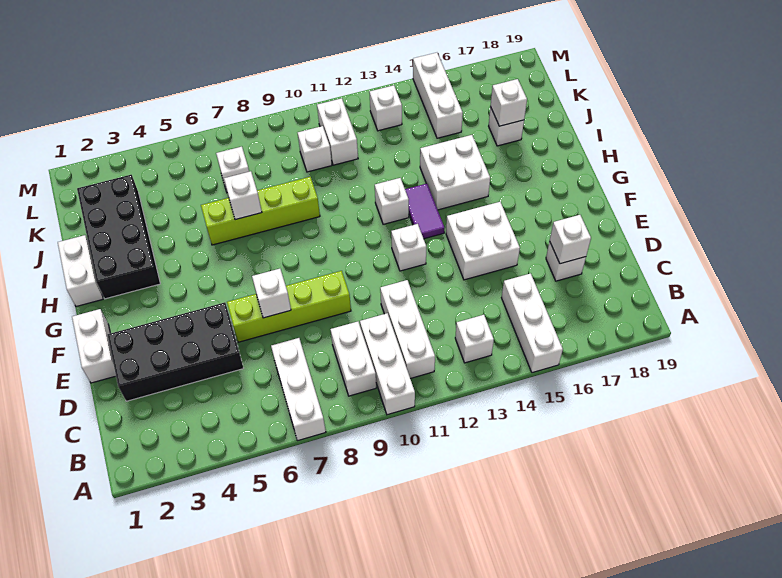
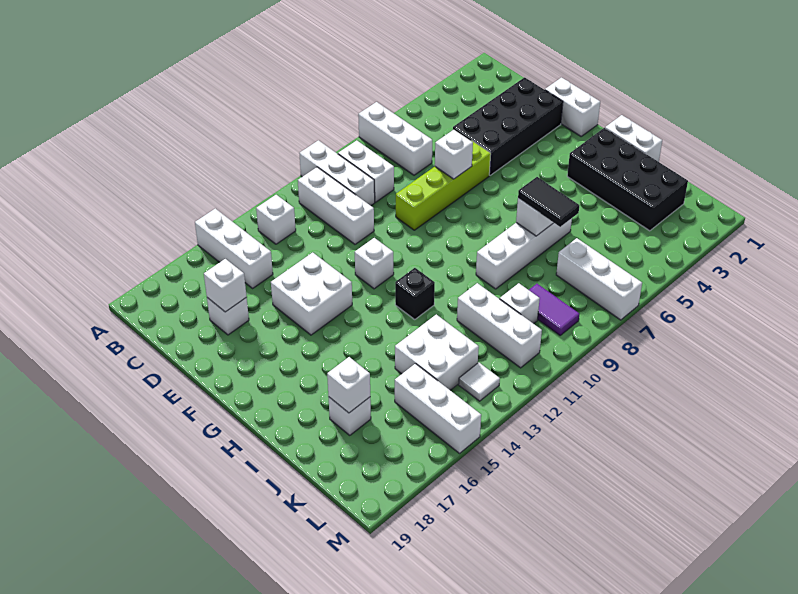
purple 1x2 tile [405,184,444,239] -> purple 1x2 tile moved to [529,284,579,335]
white 1x1 brick [375,178,409,224] -> black 1x1 brick [395,268,435,319]
white 2x2 brick [420,135,490,210] -> white 2x2 brick moved to [395,314,479,390]
lime 1x4 brick [201,177,320,245] -> white 1x4 brick [476,218,572,289]
none -> black 1x2 tile [518,177,579,227]
white 1x1 brick [216,147,249,192] -> white 1x3 brick [556,238,642,320]
white 1x2 brick [317,98,358,165] -> white 1x3 brick [457,283,542,368]
white 1x1 brick [369,85,402,131] -> white 1x1 tile [459,363,500,401]

